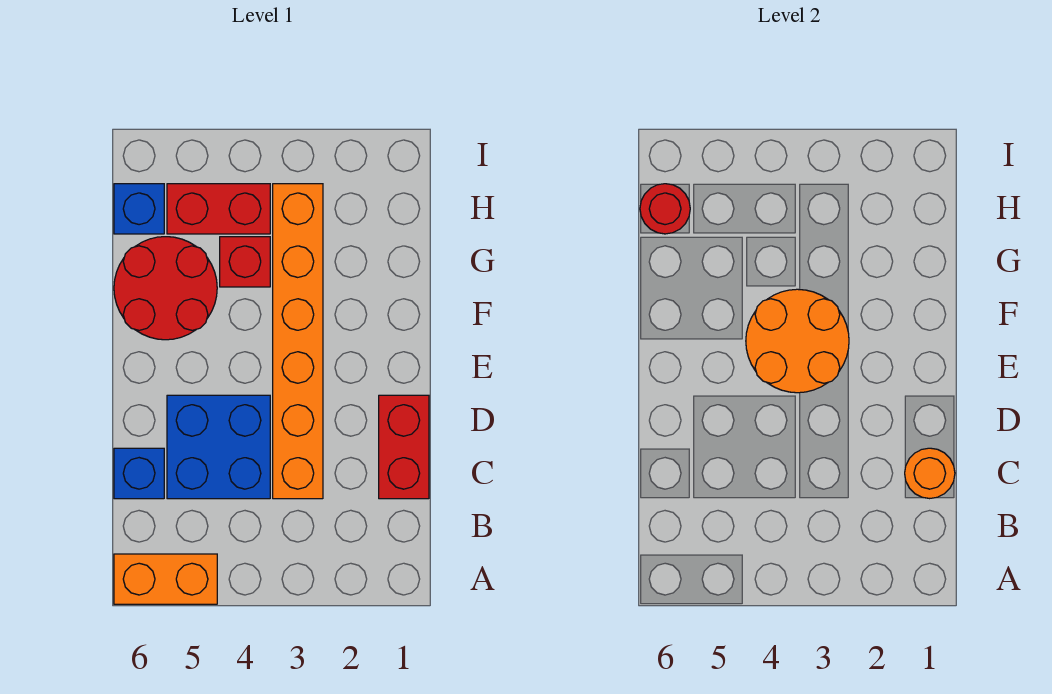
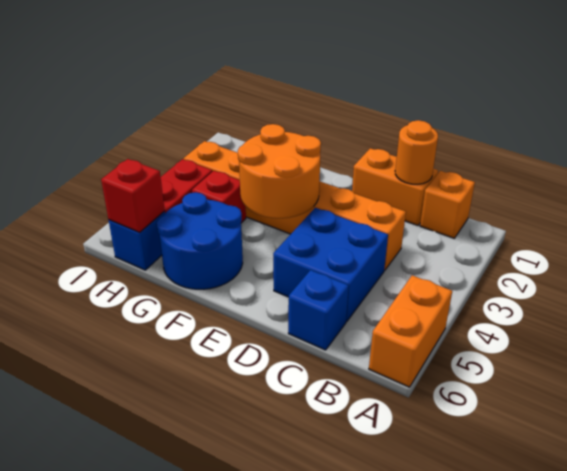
none -> orange 1x1 brick [420,171,475,238]
red 1x2 brick [379,395,429,499] -> orange 1x2 brick [352,148,438,225]
red 2x2 round brick [114,237,217,340] -> blue 2x2 round brick [157,192,243,289]
red 1x1 round brick [640,184,690,234] -> red 1x1 brick [101,159,165,233]

